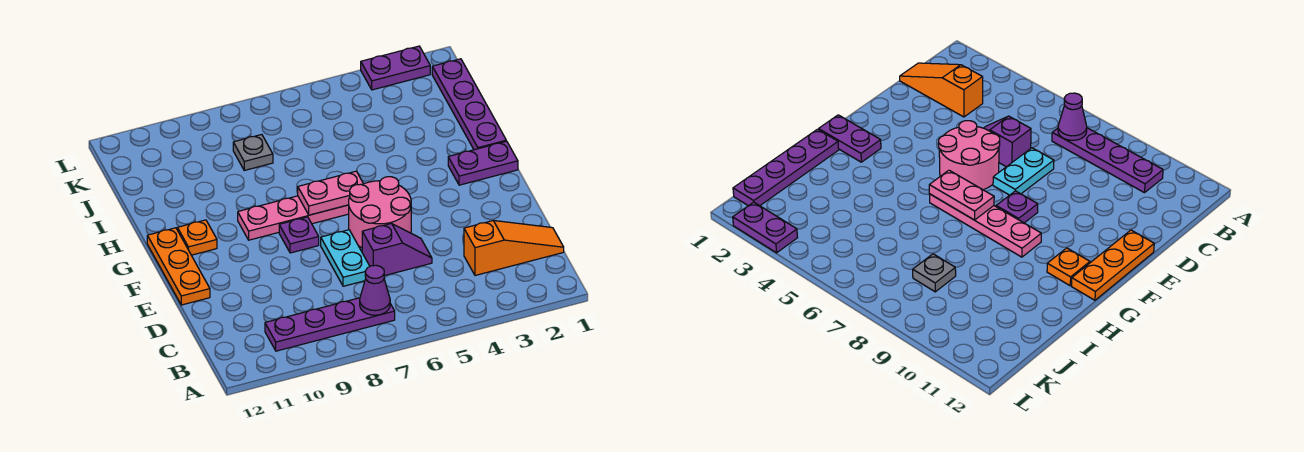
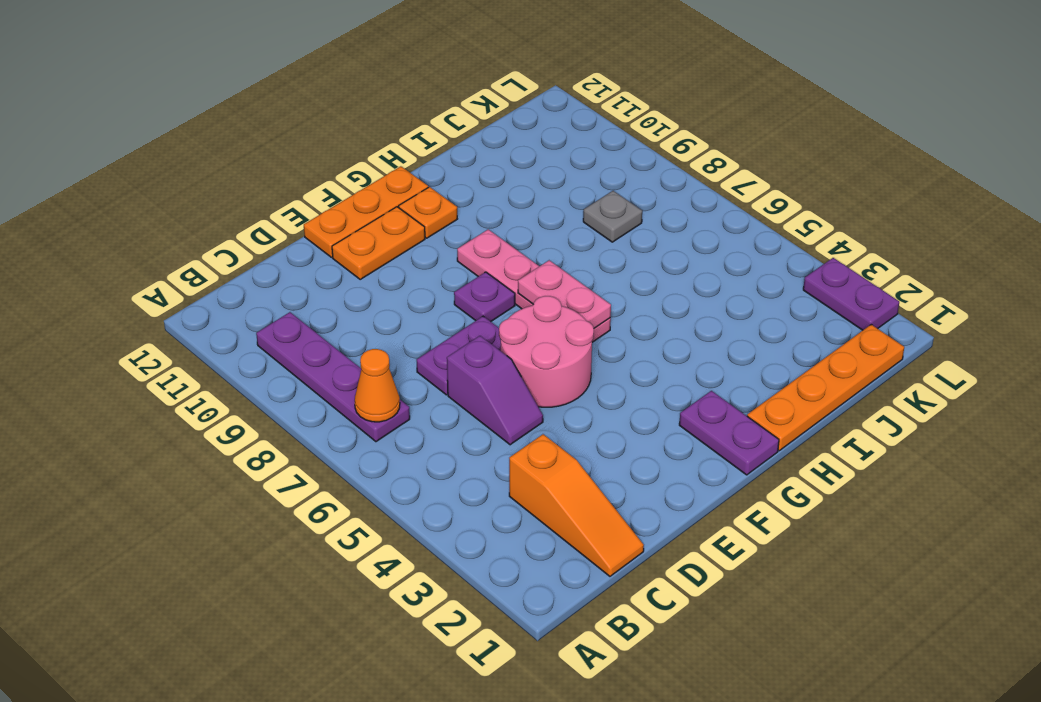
purple 1x1 cone [360,265,390,315] -> orange 1x1 cone [355,349,400,422]
cyan 1x2 plate [321,230,370,286] -> purple 1x2 plate [417,316,501,395]
none -> orange 1x2 plate [332,207,425,279]
purple 1x4 plate [432,59,506,150] -> orange 1x4 plate [747,325,904,451]

